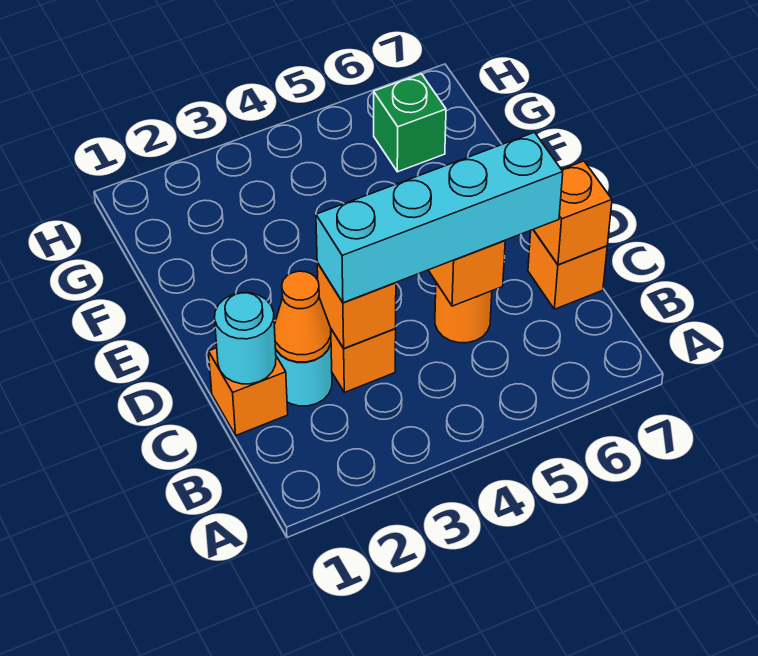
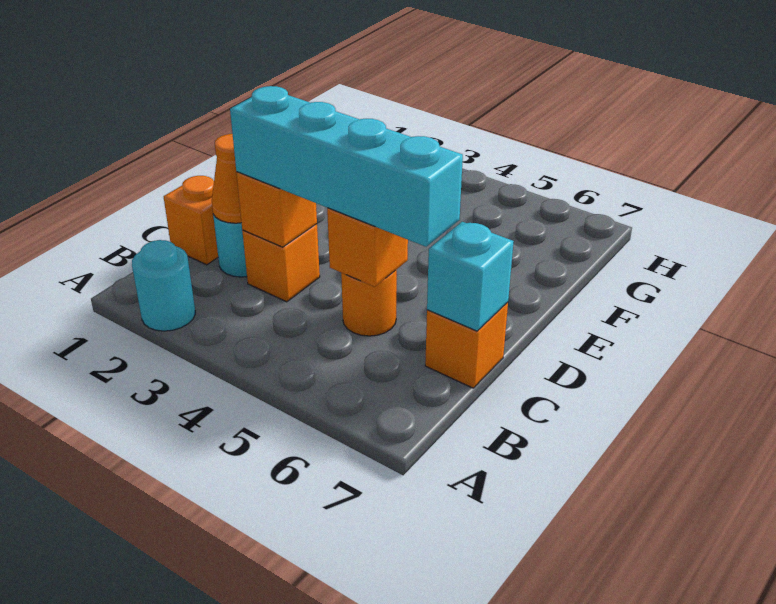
cyan 1x1 round brick [215,293,276,384] -> cyan 1x1 round brick moved to [132,240,195,331]
orange 1x1 brick [533,161,612,265] -> cyan 1x1 brick [427,222,514,331]
green 1x1 brick [374,74,446,172] -> none

